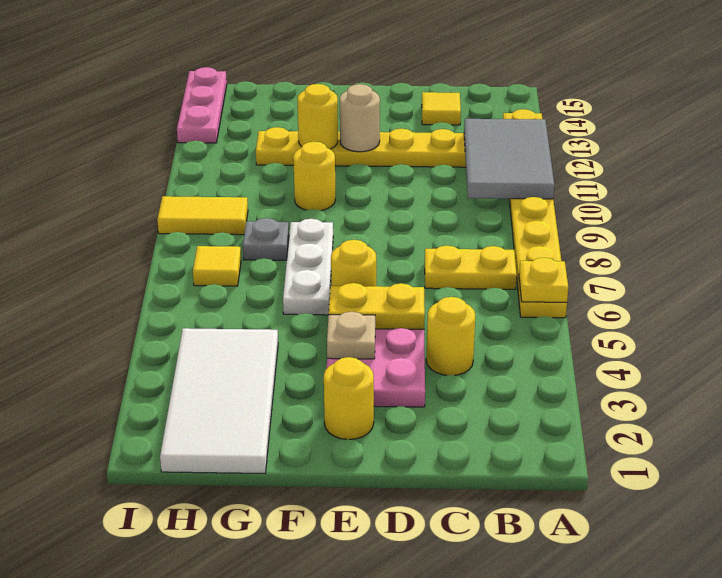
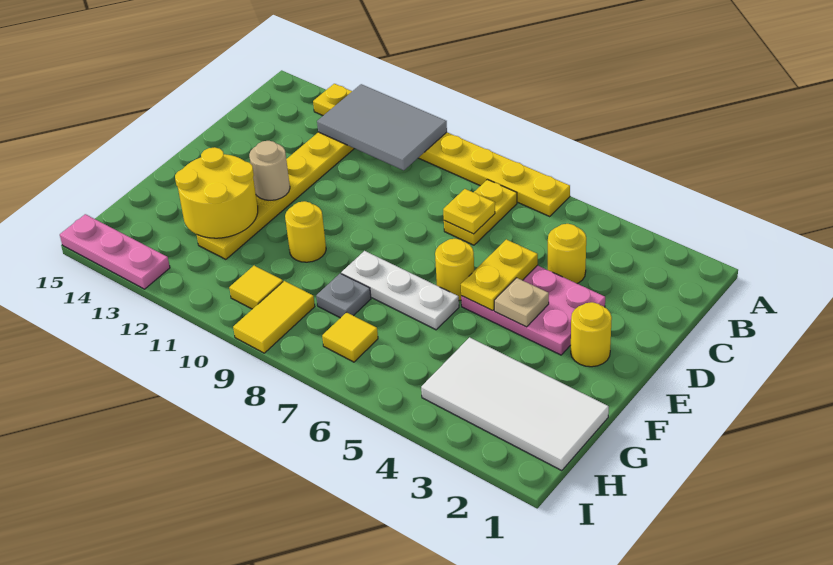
yellow 1x1 plate [519,258,568,302] -> yellow 1x1 plate moved to [443,189,495,234]
yellow 1x1 tile [422,92,461,125] -> yellow 1x1 tile moved to [229,266,283,309]
yellow 1x1 round brick [298,84,338,149] -> yellow 2x2 round brick [175,147,258,238]

